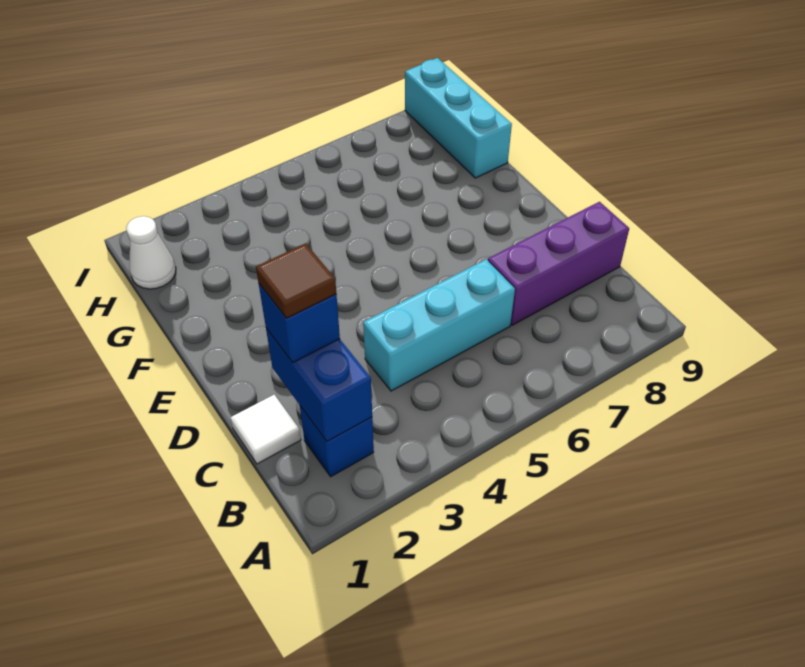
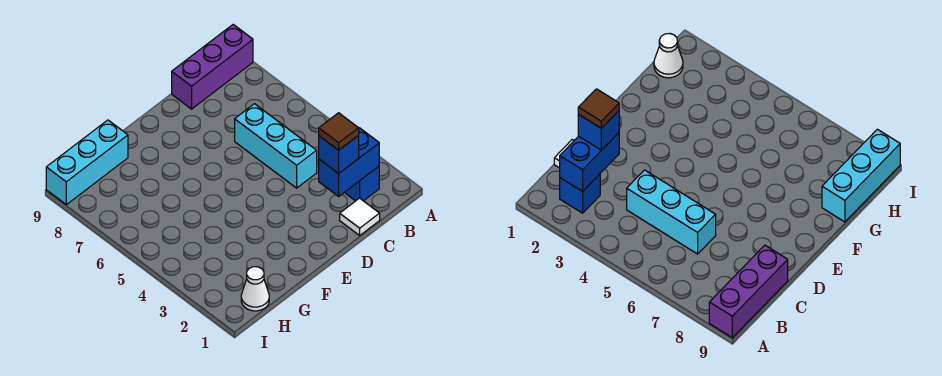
purple 1x3 brick [488,202,629,325] -> purple 1x3 brick turned to [172,25,253,109]

